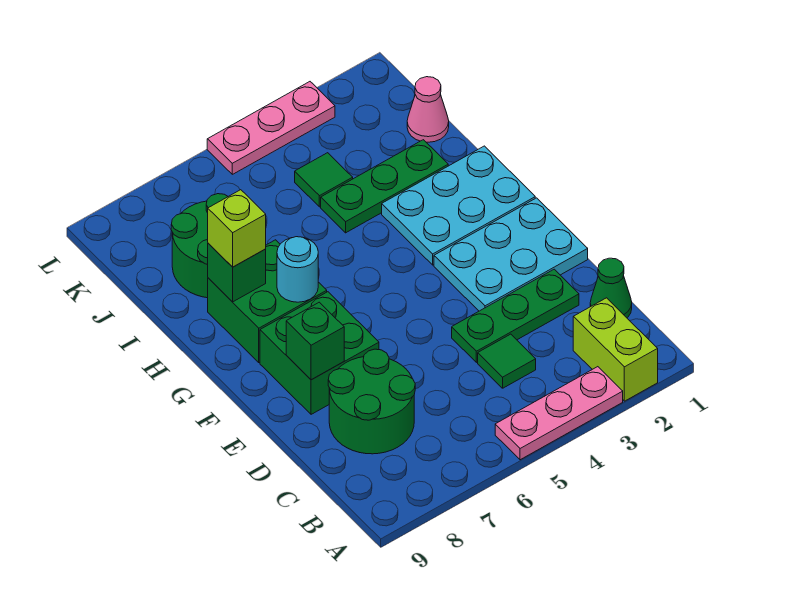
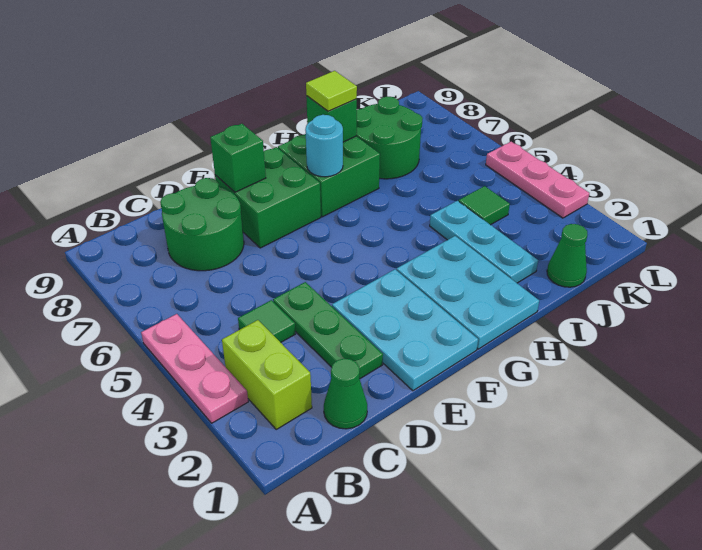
lime 1x2 brick [573,298,658,401] -> lime 1x2 brick turned to [222,320,312,429]
lime 1x1 brick [208,190,266,267] -> lime 1x1 tile [306,71,357,111]
green 1x3 plate [321,140,448,233] -> cyan 1x3 plate [430,201,538,283]
pink 1x1 cone [407,77,449,142] -> green 1x1 cone [547,224,587,287]

